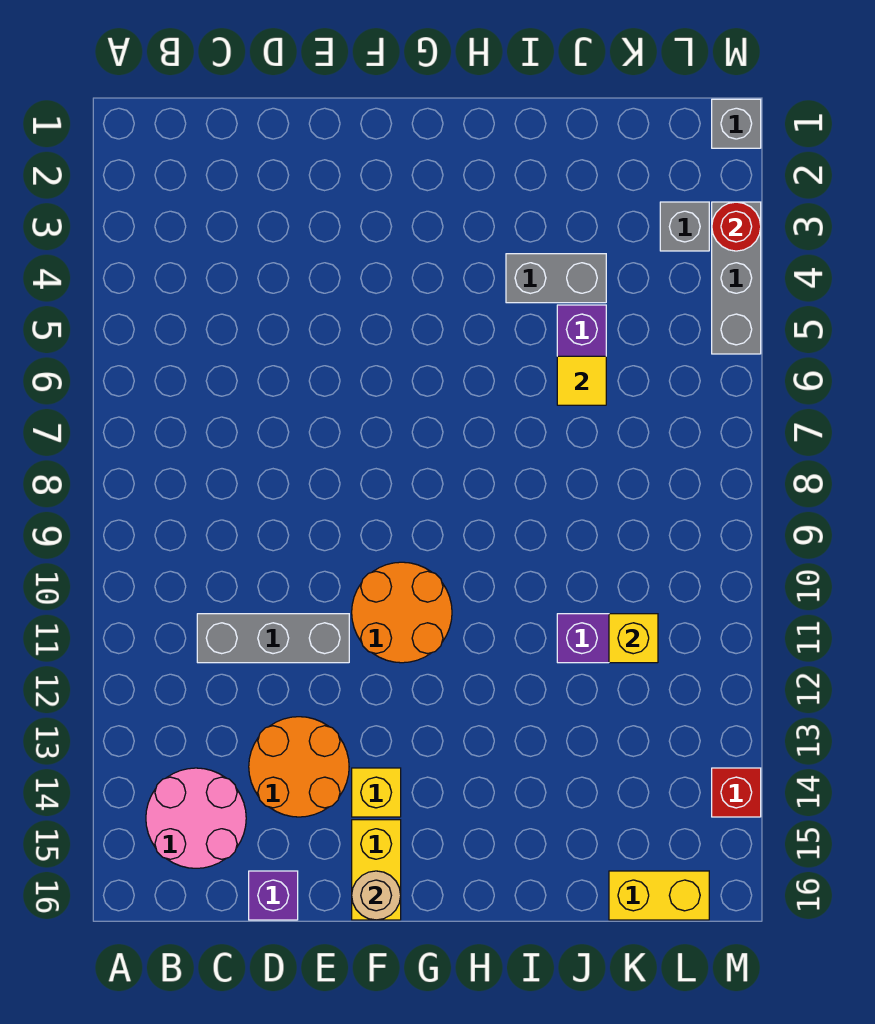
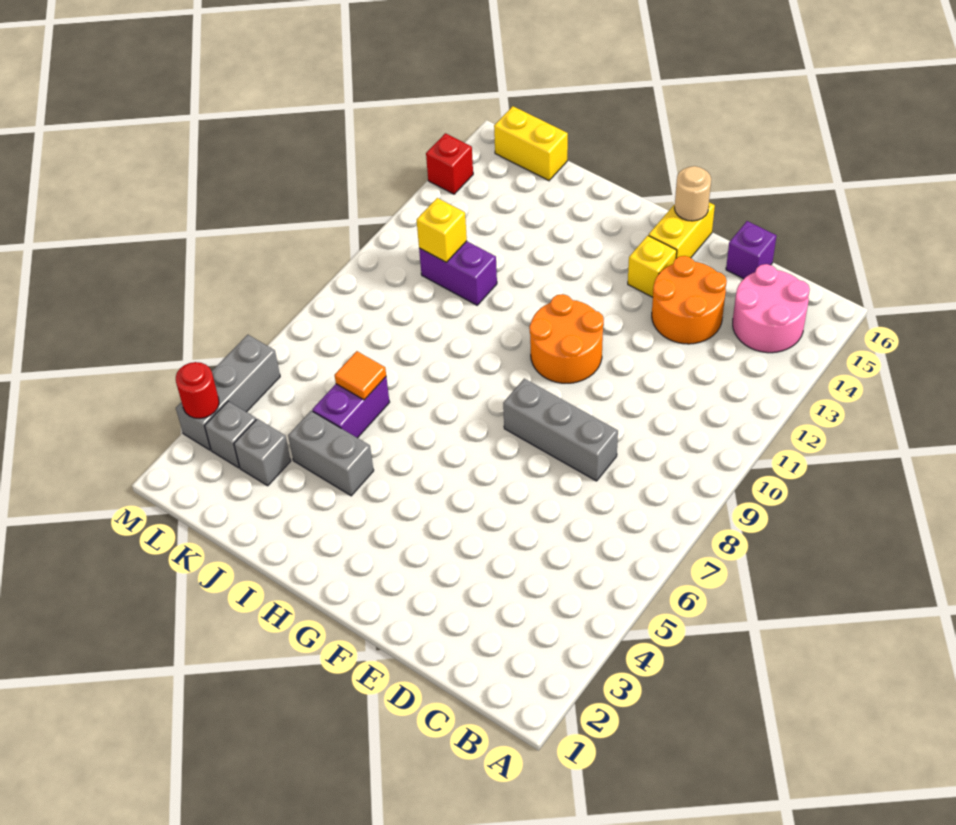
grey 1x3 brick [197,614,349,663] -> grey 1x3 brick moved to [503,379,618,481]
yellow 1x1 tile [557,356,606,405] -> orange 1x1 tile [335,351,386,400]
grey 1x1 brick [712,99,761,148] -> grey 1x1 brick moved to [234,419,291,486]

